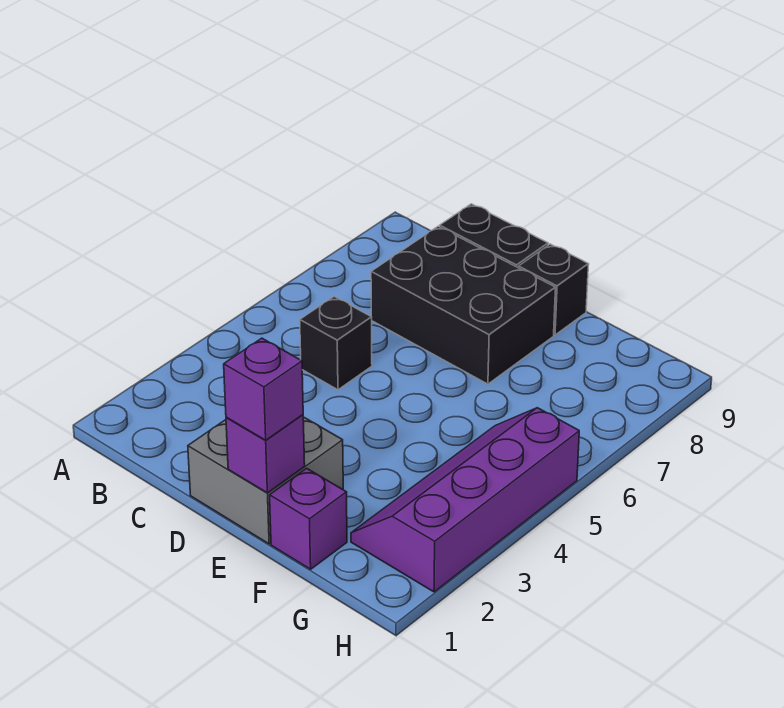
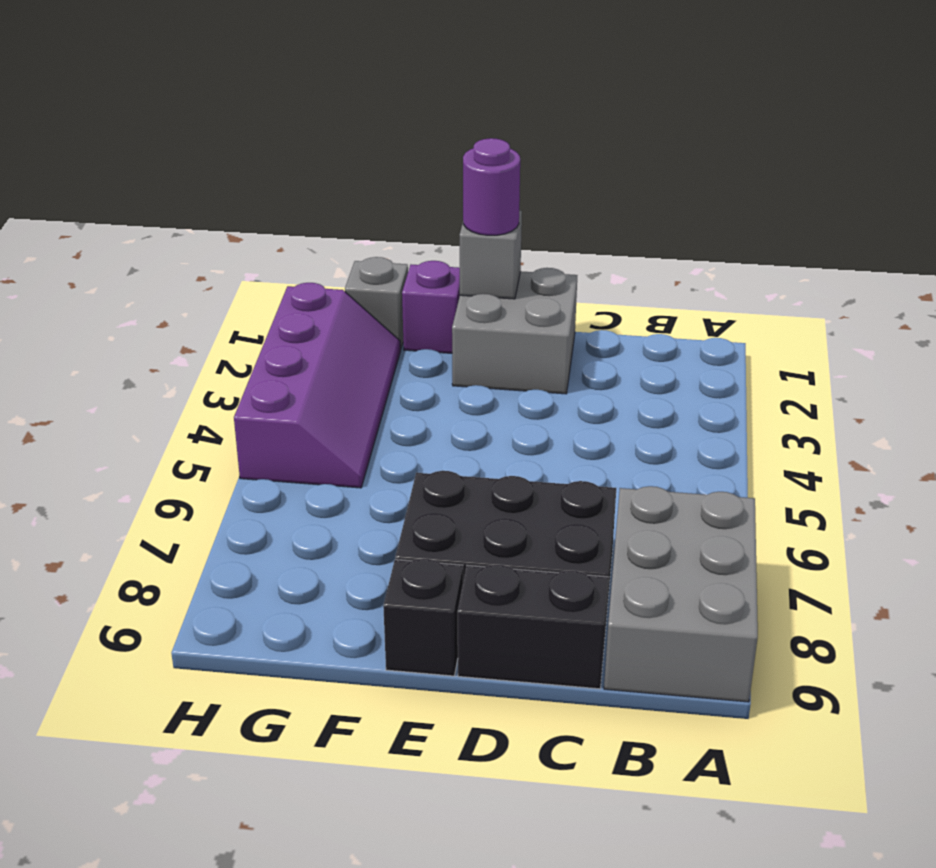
none -> grey 2x3 brick [604,486,758,702]
black 1x1 brick [300,297,372,390] -> none
purple 1x1 brick [226,415,305,493] -> grey 1x1 brick [460,211,522,299]
purple 1x1 brick [224,338,303,440] -> purple 1x1 round brick [463,138,520,235]
none -> grey 1x1 brick [345,257,408,350]

